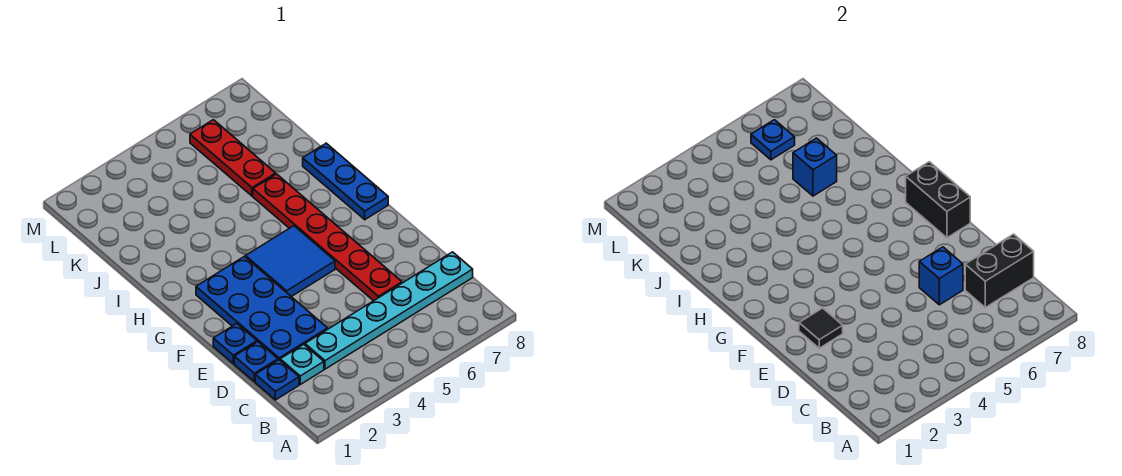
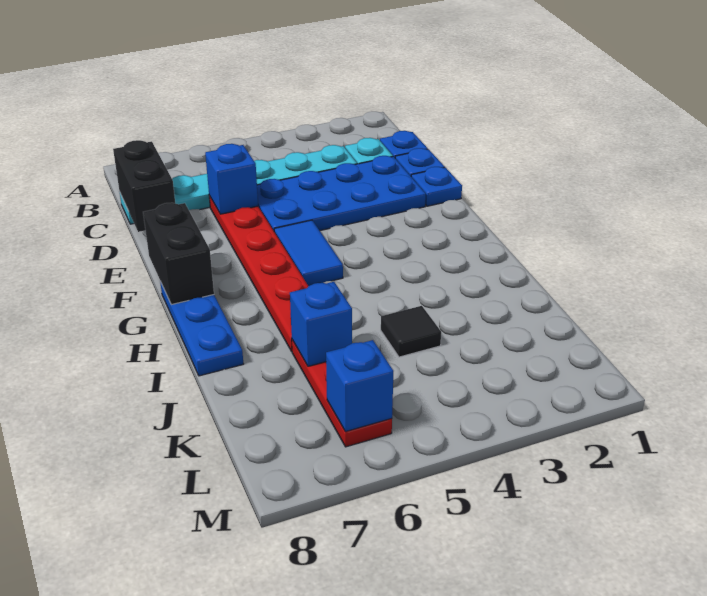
black 1x2 brick [965,234,1034,307] -> black 1x2 brick turned to [113,140,175,232]
blue 2x4 plate [196,256,328,360] -> blue 2x4 plate turned to [257,156,426,231]
black 1x1 tile [799,308,843,348] -> black 1x1 tile moved to [381,306,441,357]
blue 2x2 tile [246,226,335,297] -> blue 1x2 tile [274,220,343,286]
blue 1x1 plate [751,120,795,160] -> blue 1x1 brick [326,340,393,432]

